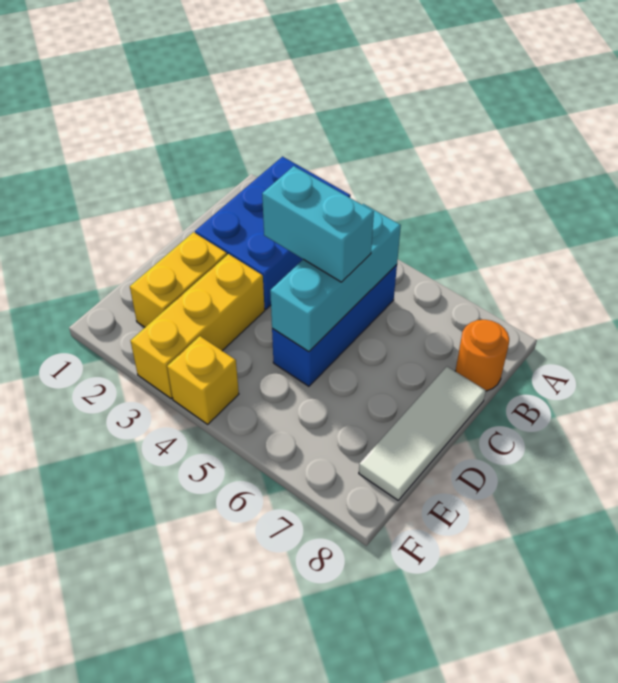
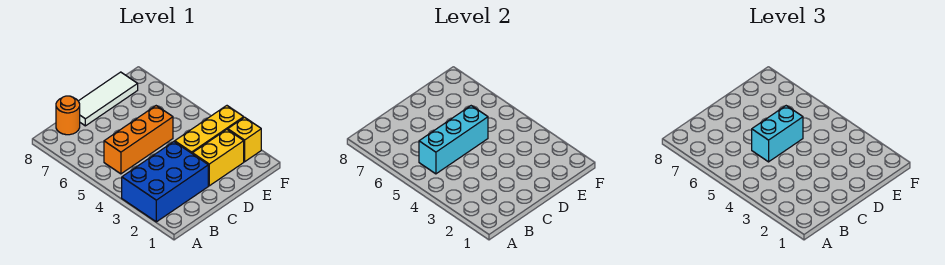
blue 1x3 brick [272,265,397,386] -> orange 1x3 brick [104,106,173,174]
cyan 1x2 brick [262,166,374,282] -> cyan 1x2 brick turned to [752,106,803,162]
yellow 1x1 brick [167,336,239,424] -> yellow 1x1 brick moved to [228,117,261,162]

